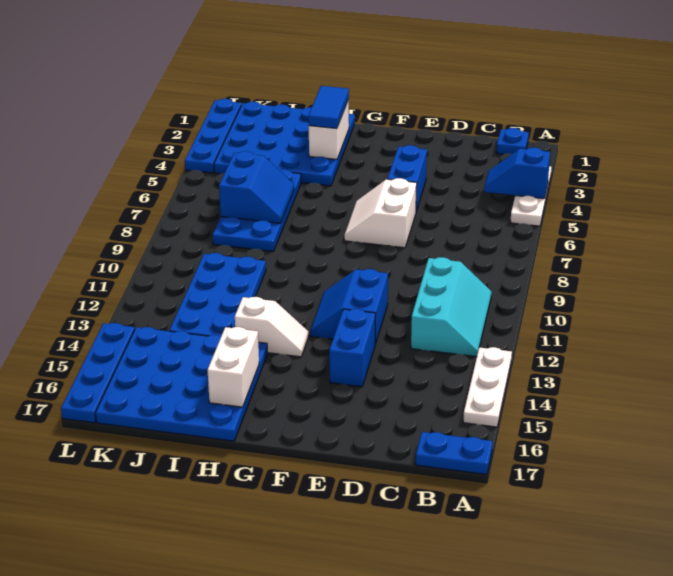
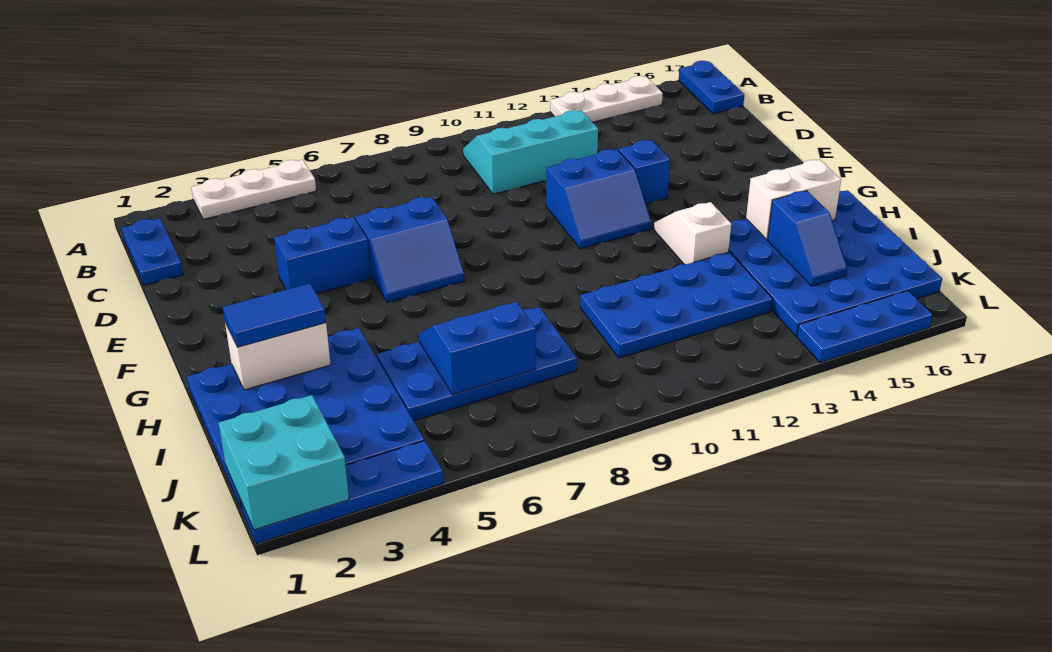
blue 1x2 slope [484,147,550,199] -> blue 1x2 slope moved to [768,191,847,286]
blue 1x1 plate [496,128,529,154] -> blue 1x2 plate [122,218,183,285]
white 2x2 slope [344,178,417,248] -> blue 2x2 slope [355,197,465,302]
blue 1x2 brick [329,309,376,387] -> blue 1x1 brick [619,140,670,204]
none -> cyan 2x2 brick [219,395,349,530]
blue 1x4 plate [61,323,135,423] -> blue 1x3 plate [797,291,932,363]

